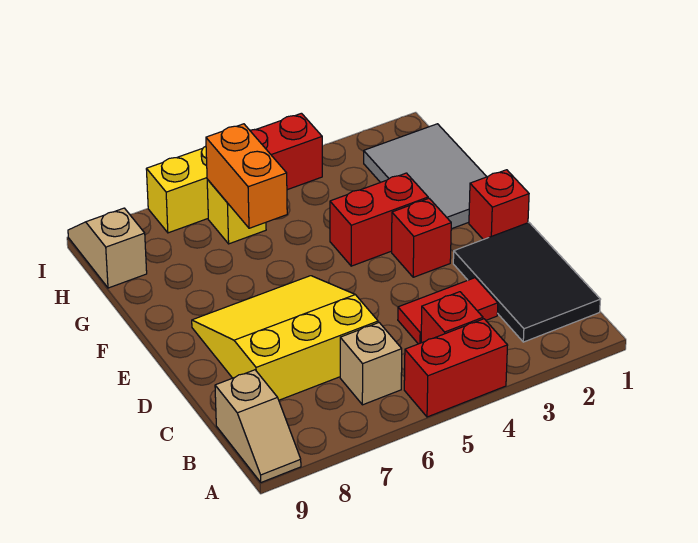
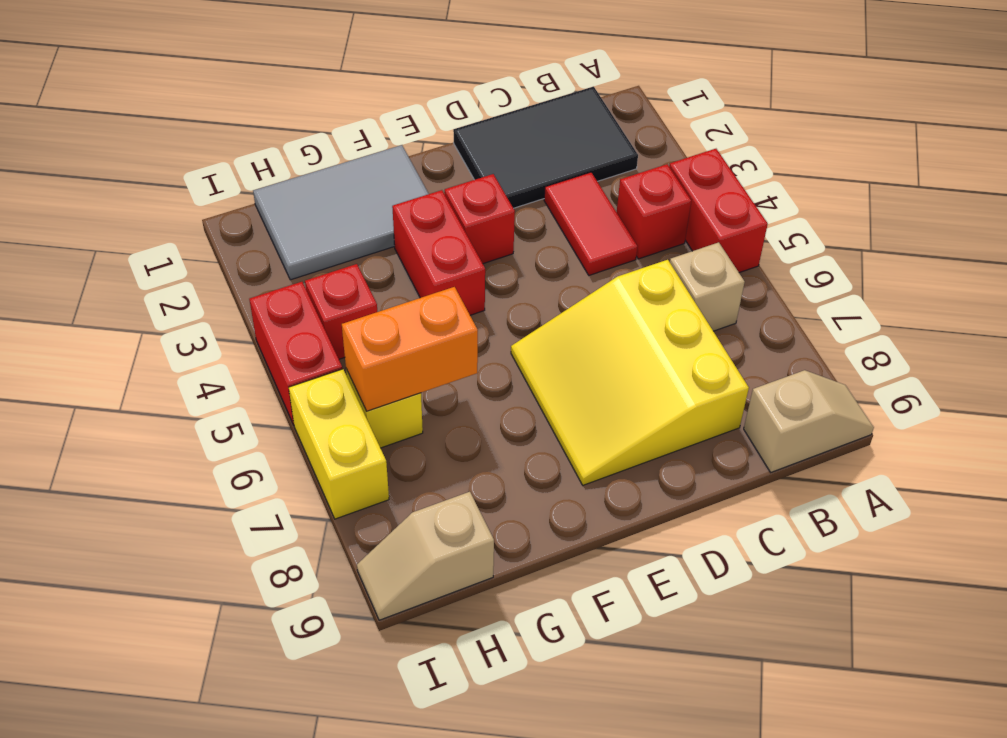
red 1x1 brick [469,170,529,240] -> red 1x1 brick moved to [305,264,377,359]

